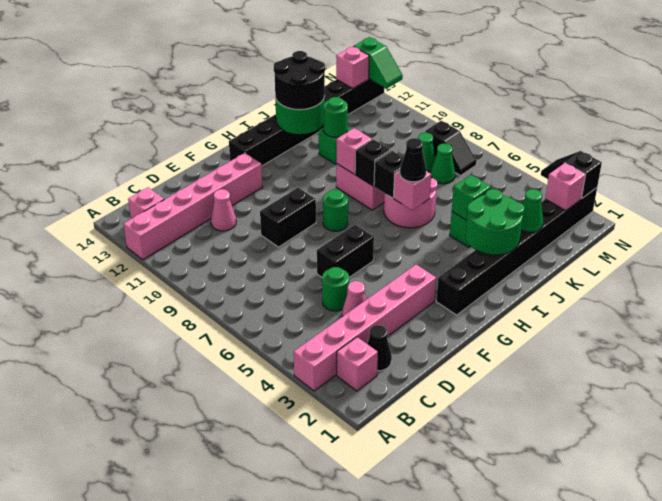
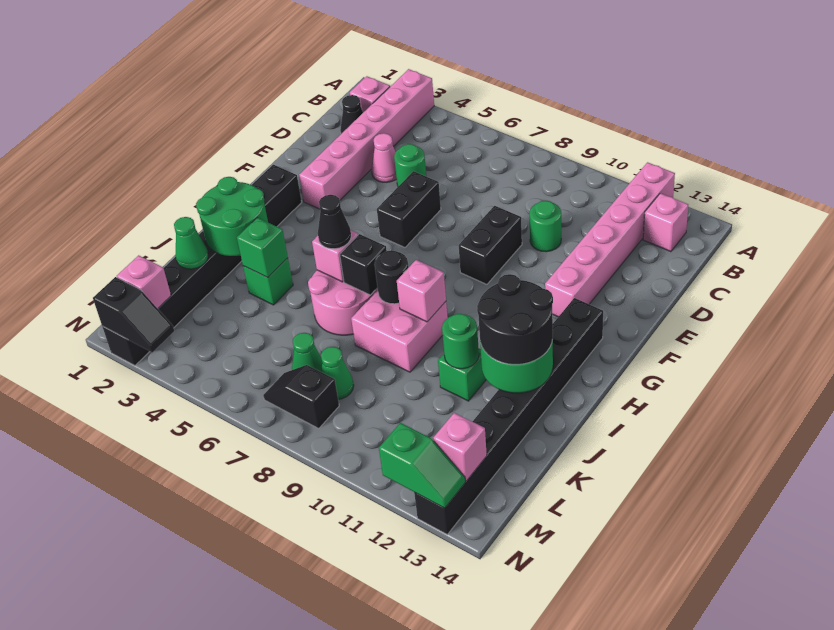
pink 1x1 cone [211,189,236,231] -> none
green 1x1 round brick [323,190,348,231] -> green 1x1 round brick moved to [529,201,561,252]
black 1x1 brick [355,140,391,186] -> black 1x1 round brick [374,250,409,304]
green 1x2 slope [353,37,403,88] -> green 1x2 slope turned to [379,423,465,508]

